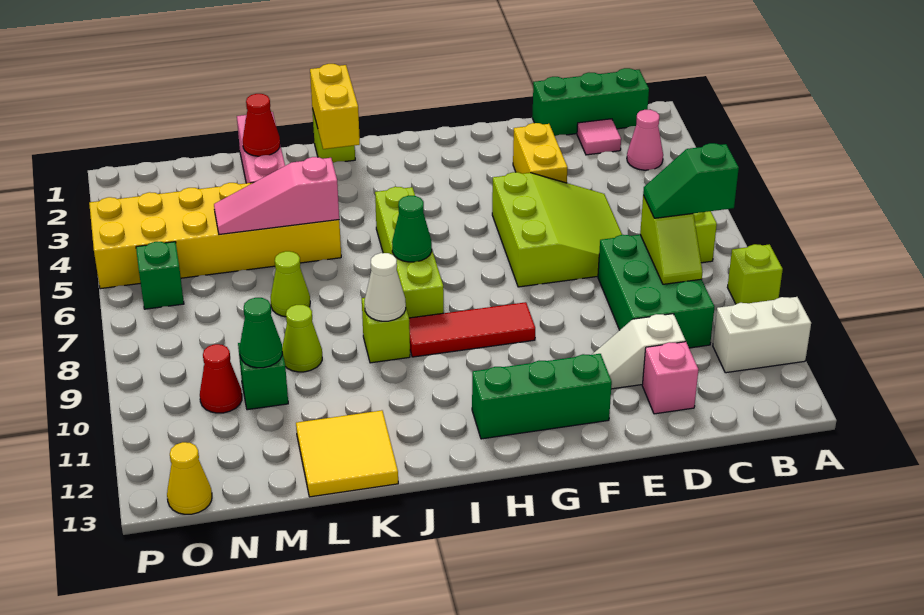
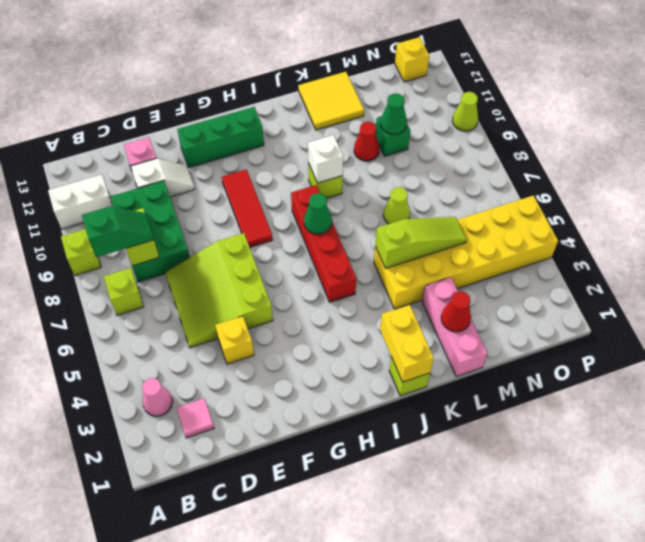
green 1x3 brick [532,68,649,136] -> none
yellow 1x2 brick [513,123,568,183] -> yellow 1x1 brick [215,316,254,364]
red 1x3 tile [409,302,535,357] -> red 1x3 tile turned to [222,169,273,247]
lime 1x4 brick [375,187,444,318] -> red 1x4 brick [291,185,356,302]
white 1x1 cone [365,253,406,321] -> white 1x1 brick [308,135,343,183]
pink 1x3 slope [214,157,339,234] -> lime 1x3 slope [375,217,467,268]
lime 1x1 cone [282,305,322,372] -> lime 1x1 cone moved to [452,92,478,131]
red 1x1 cone [200,344,242,413] -> red 1x1 cone moved to [354,122,380,161]
green 1x1 brick [136,242,184,309] -> none
yellow 1x1 cone [167,442,212,514] -> yellow 1x1 brick [395,37,429,82]

